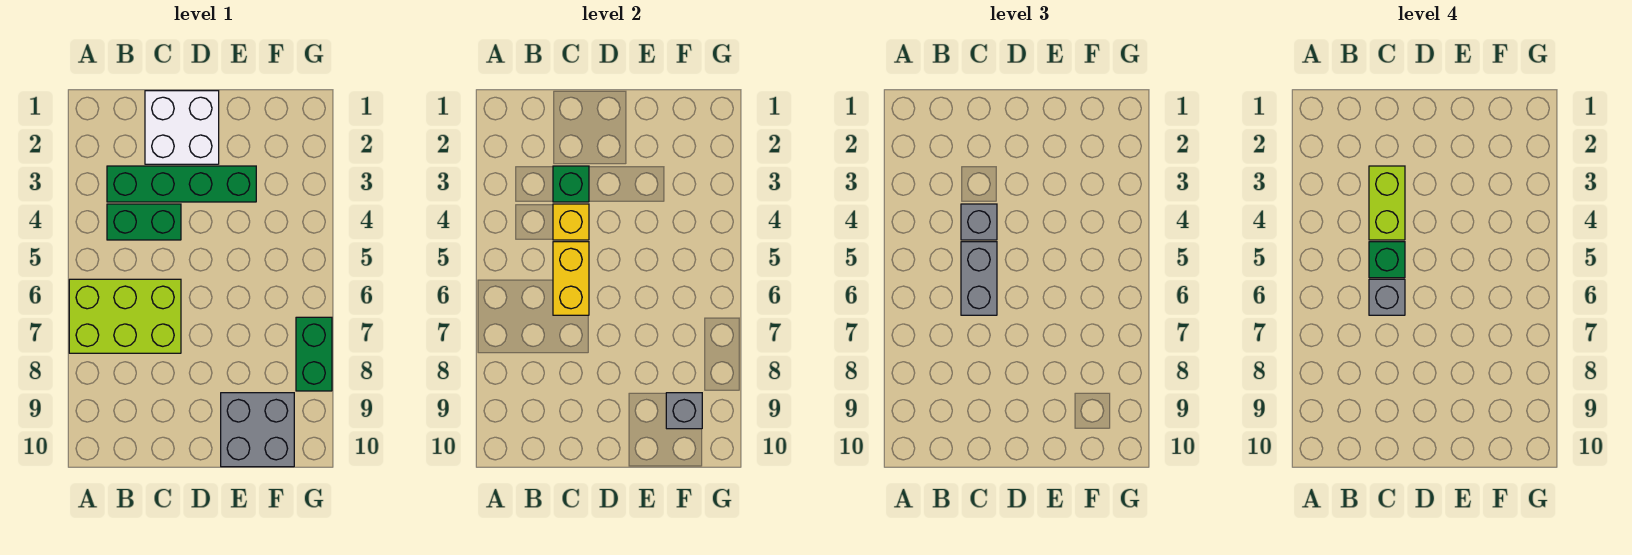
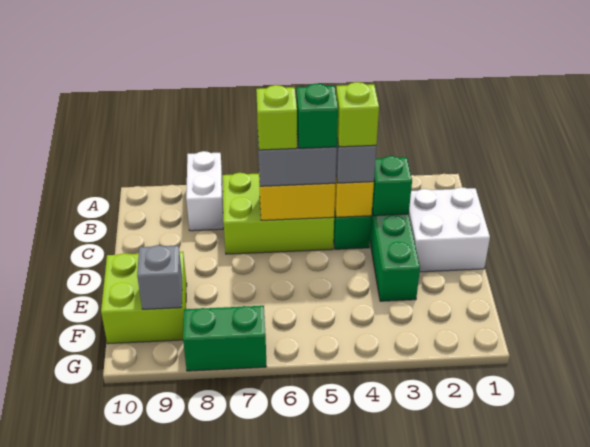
lime 2x3 brick [69,279,181,353] -> lime 2x3 brick turned to [223,173,334,254]
none -> white 1x2 brick [186,151,223,231]
lime 1x2 brick [1369,166,1405,240] -> lime 1x1 brick [336,82,379,147]
grey 1x1 brick [1369,279,1405,315] -> lime 1x1 brick [256,85,297,150]
grey 2x2 brick [221,393,294,467] -> lime 2x2 brick [101,252,187,344]

